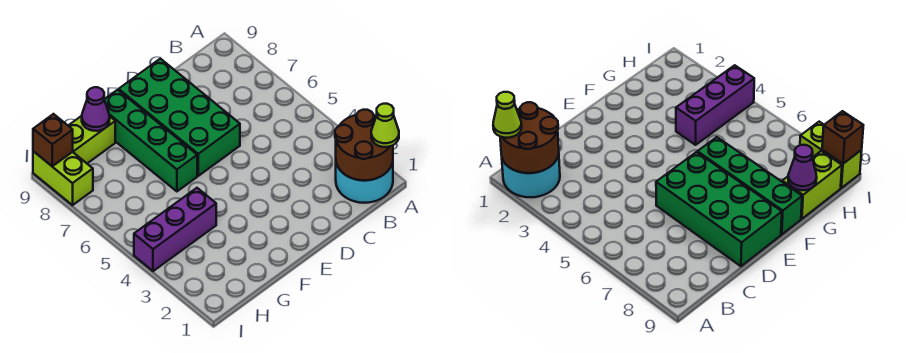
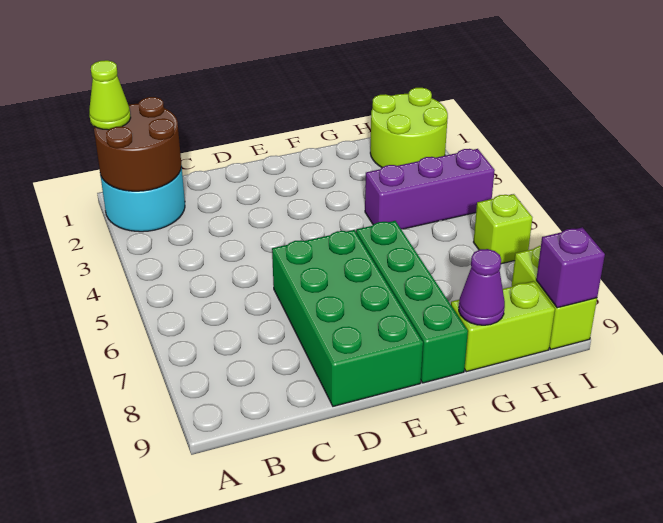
none -> lime 2x2 round brick [370,88,448,167]
none -> lime 1x1 brick [474,194,532,264]
brown 1x1 brick [33,114,73,166] -> purple 1x1 brick [536,227,605,308]

